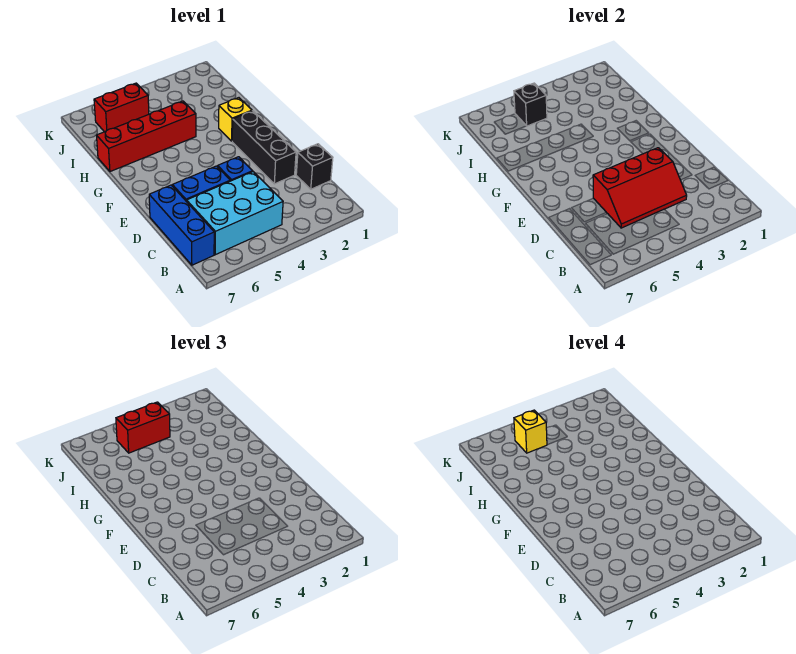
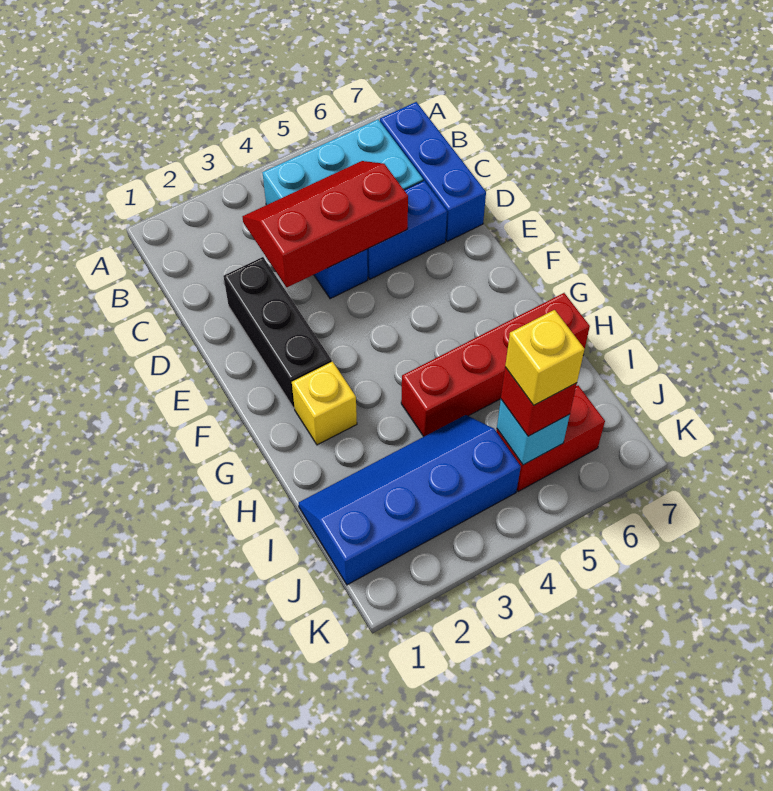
black 1x1 brick [296,144,333,189] -> none
none -> blue 2x4 slope [299,415,521,585]
red 1x2 brick [116,402,170,453] -> red 1x1 brick [501,367,577,436]
black 1x1 brick [514,83,547,126] -> cyan 1x1 brick [497,400,570,465]

